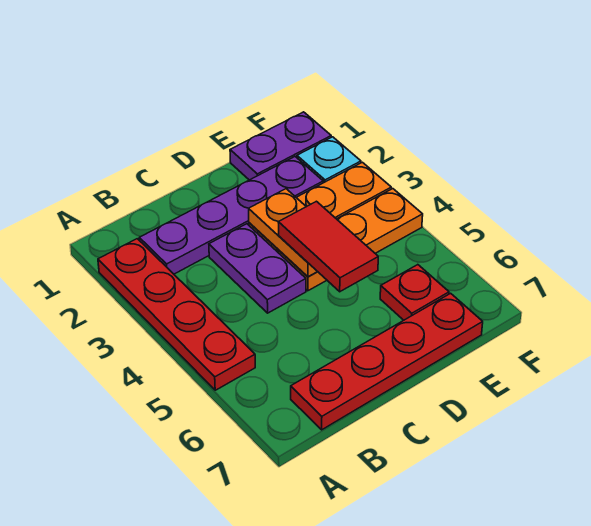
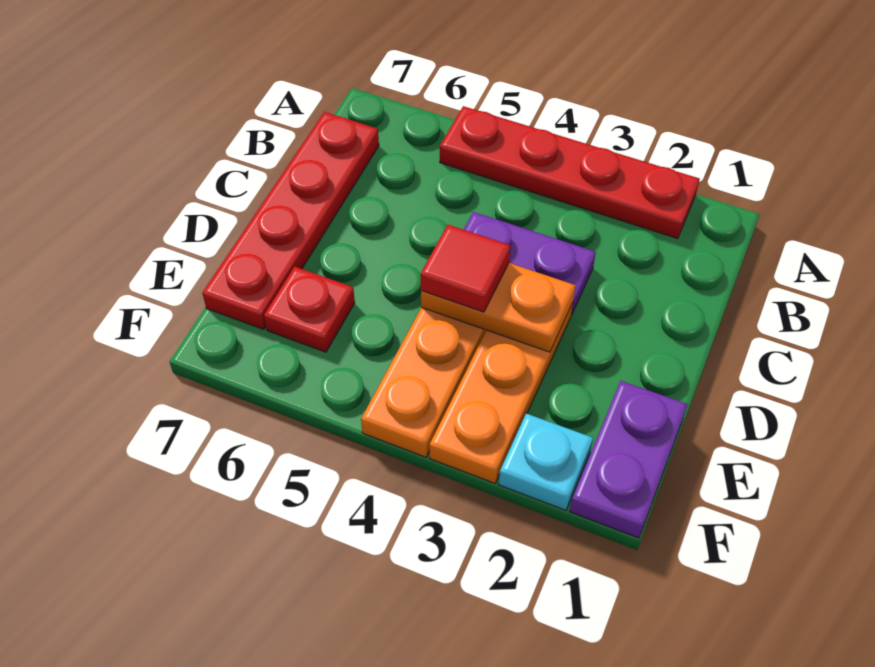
purple 1x4 plate [139,157,323,274] -> none
red 1x2 tile [278,201,378,292] -> red 1x1 tile [421,225,510,312]

